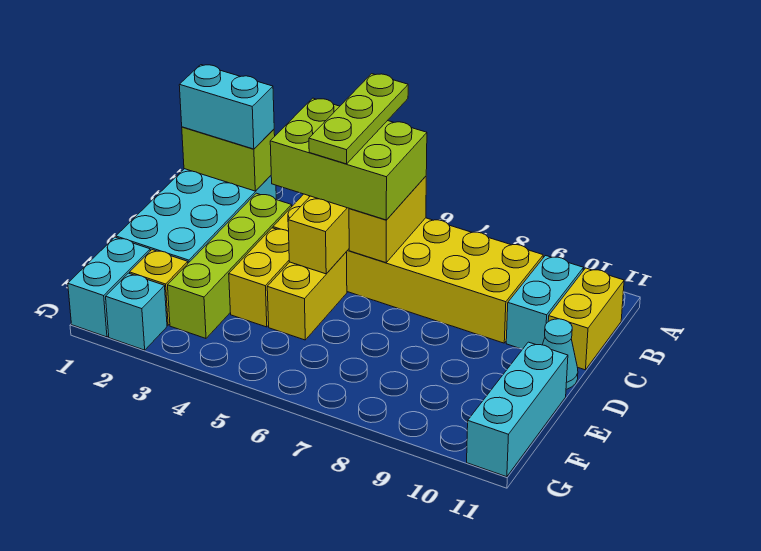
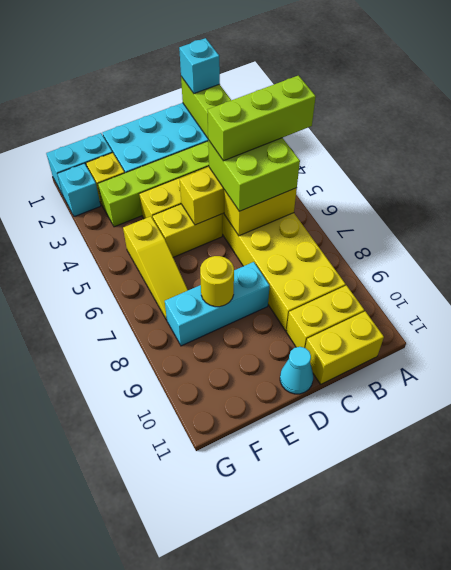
lime 1x3 plate [309,74,408,164] -> lime 1x3 brick [208,76,316,161]
cyan 1x2 brick [179,65,274,149] -> cyan 1x1 brick [179,38,220,93]
lime 2x3 brick [270,98,427,220] -> lime 2x2 brick [208,138,300,211]
cyan 1x2 brick [506,256,584,349] -> yellow 1x2 brick [286,286,364,348]
none -> yellow 1x1 round brick [200,256,234,307]
cyan 1x3 brick [467,342,568,477] -> cyan 1x3 brick moved to [165,262,270,346]
none -> yellow 1x3 slope [123,216,188,320]

